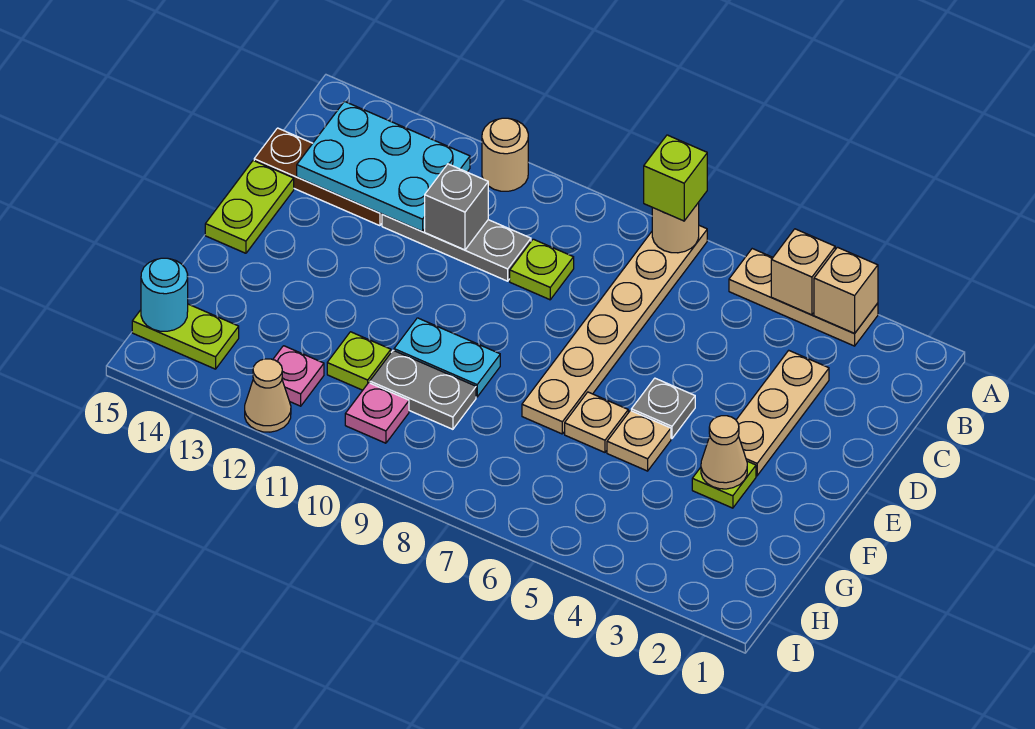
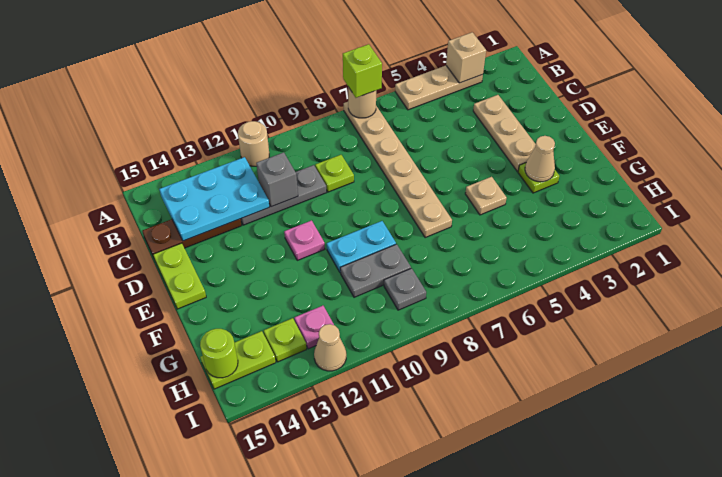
tan 1x1 brick [771,229,835,315] -> none
grey 1x1 plate [631,378,695,439] -> grey 1x1 plate moved to [384,268,426,310]
tan 1x1 plate [565,392,628,452] -> none
lime 1x1 plate [327,332,391,390] -> lime 1x1 plate moved to [264,318,307,362]
pink 1x1 plate [345,383,409,443] -> pink 1x1 plate moved to [284,220,325,260]
cyan 1x1 round brick [141,258,188,331] -> lime 1x1 round brick [200,329,238,378]

